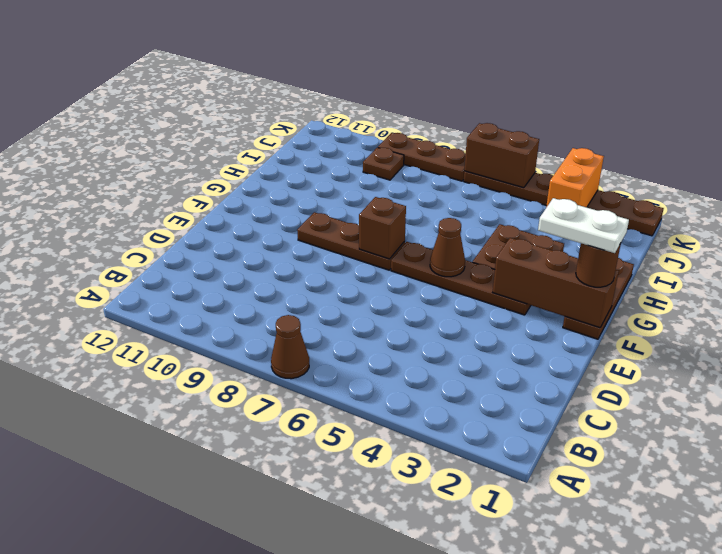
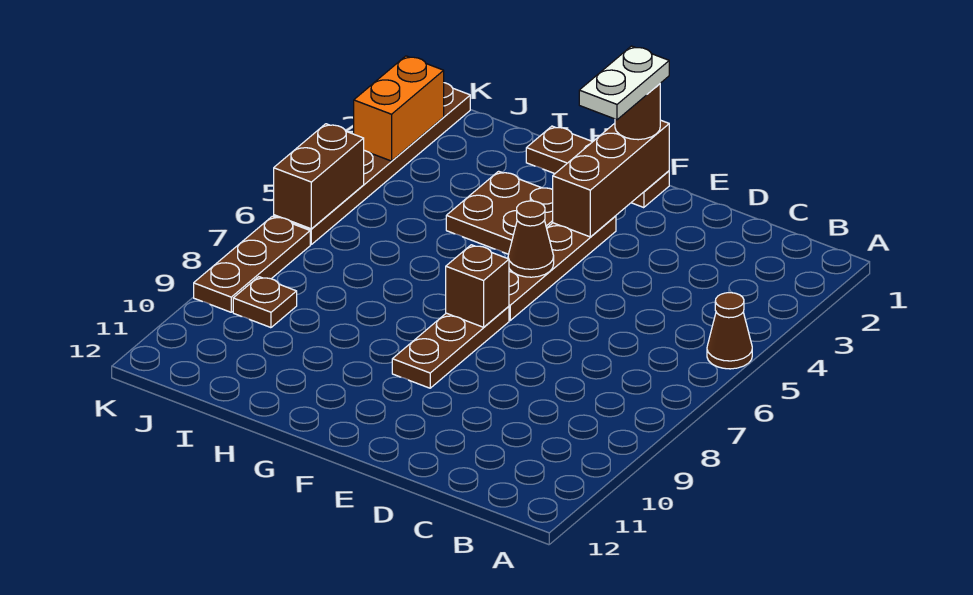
brown 1x1 cone [271,315,309,379] -> brown 1x1 cone moved to [707,293,752,369]
orange 1x2 brick [546,148,604,207] -> orange 1x2 brick turned to [354,56,444,161]

